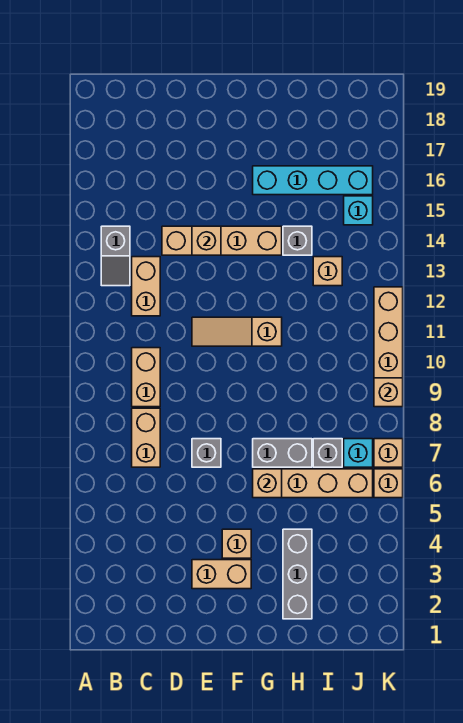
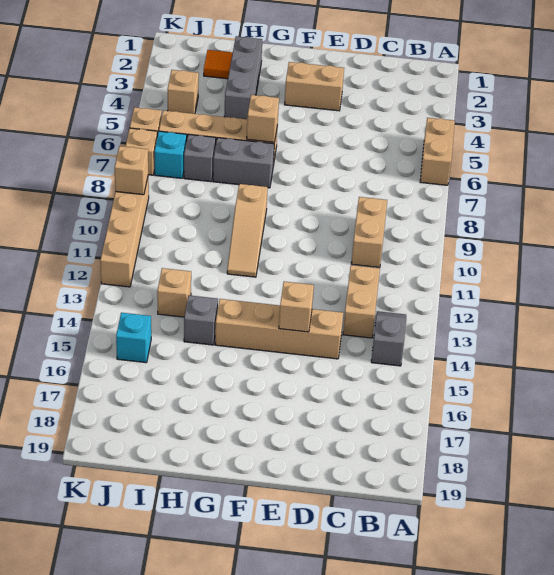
tan 1x2 brick [132,408,160,467] -> tan 1x2 brick moved to [420,118,455,185]
grey 1x1 brick [192,439,221,467] -> none
tan 1x3 slope [192,317,282,346] -> tan 1x3 slope turned to [227,184,268,277]
tan 1x1 brick [222,529,251,558] -> tan 1x1 brick moved to [167,70,199,114]
cyan 1x4 brick [253,166,373,195] -> none
none -> orange 1x1 tile [204,50,233,79]

